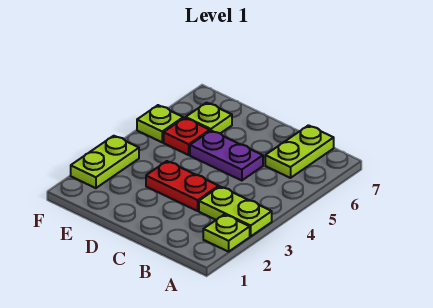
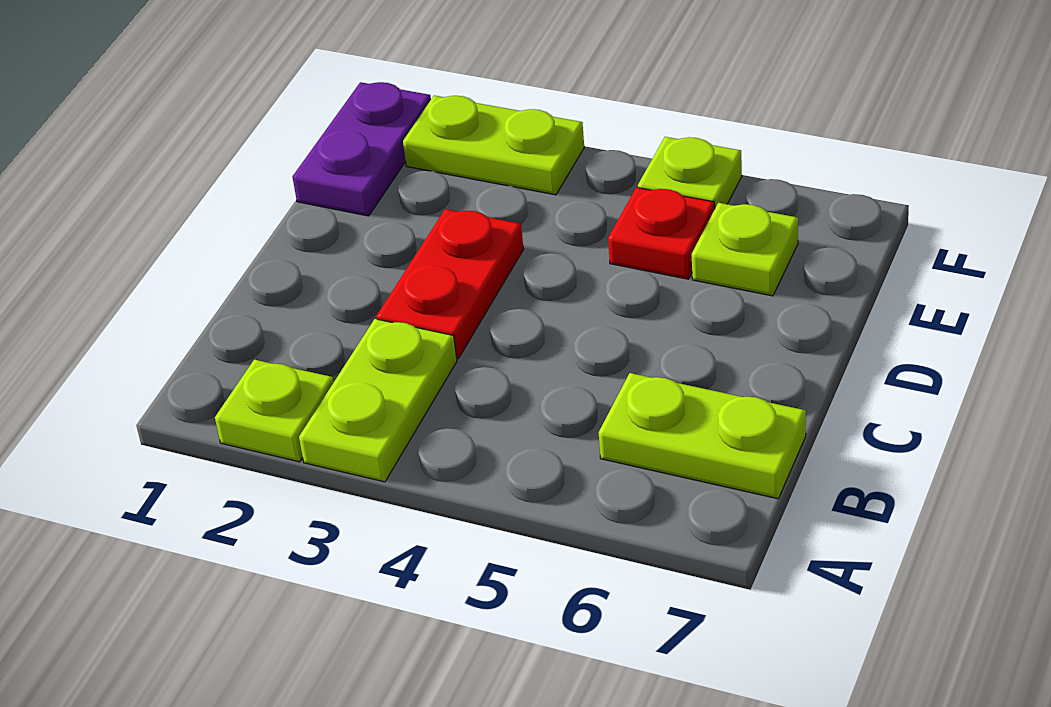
purple 1x2 plate [190,131,263,181] -> purple 1x2 plate moved to [293,82,431,216]

